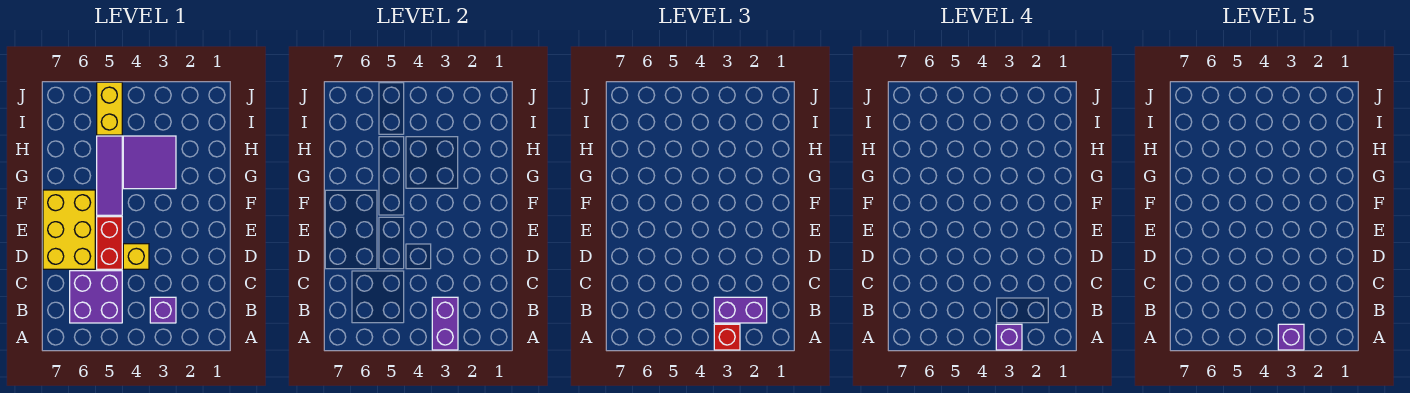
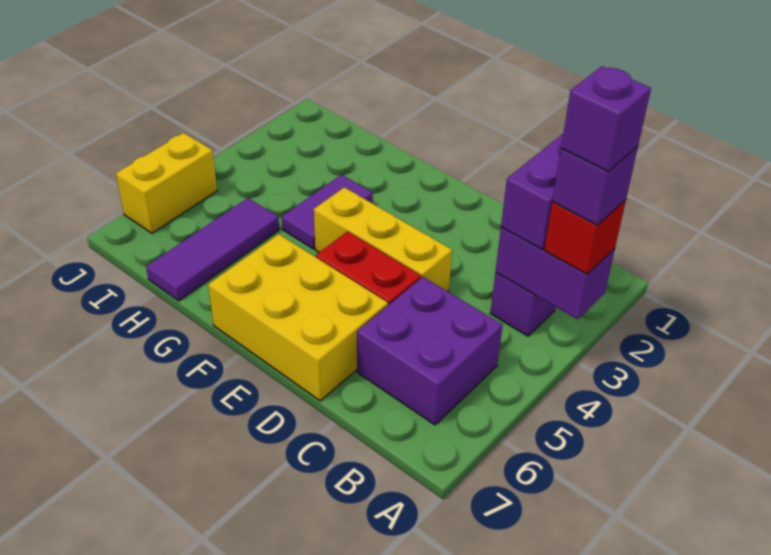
yellow 1x1 brick [123,244,149,269] -> yellow 1x3 brick [314,187,452,291]
purple 1x3 tile [97,136,122,215] -> purple 1x3 tile turned to [146,198,279,301]
purple 2x2 tile [123,136,176,189] -> purple 1x2 tile [282,175,373,249]
yellow 1x2 brick [97,82,122,135] -> yellow 1x2 brick turned to [116,133,217,233]

